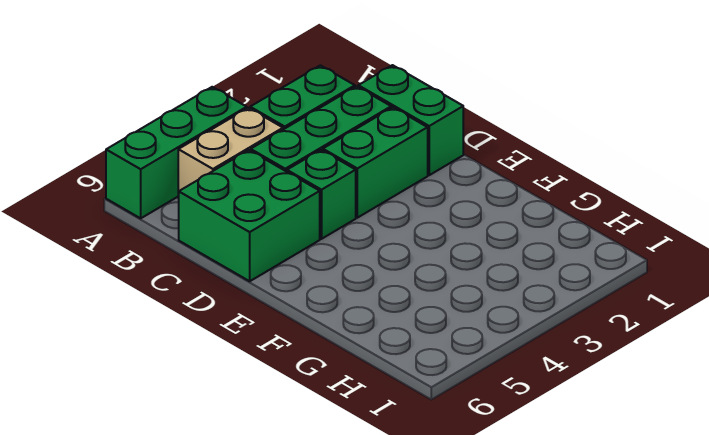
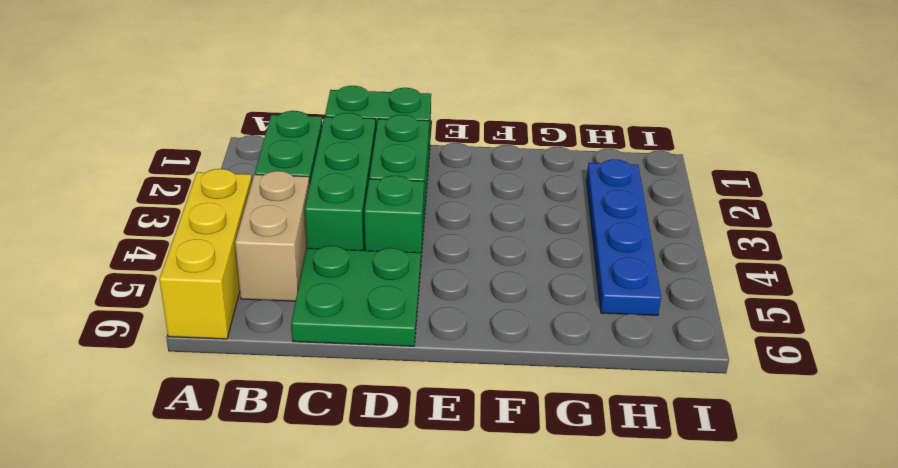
green 1x3 brick [106,87,247,218] -> yellow 1x3 brick [159,169,252,339]
green 2x2 brick [179,150,320,281] -> green 2x2 plate [291,246,421,346]
none -> blue 1x4 plate [586,159,661,315]

